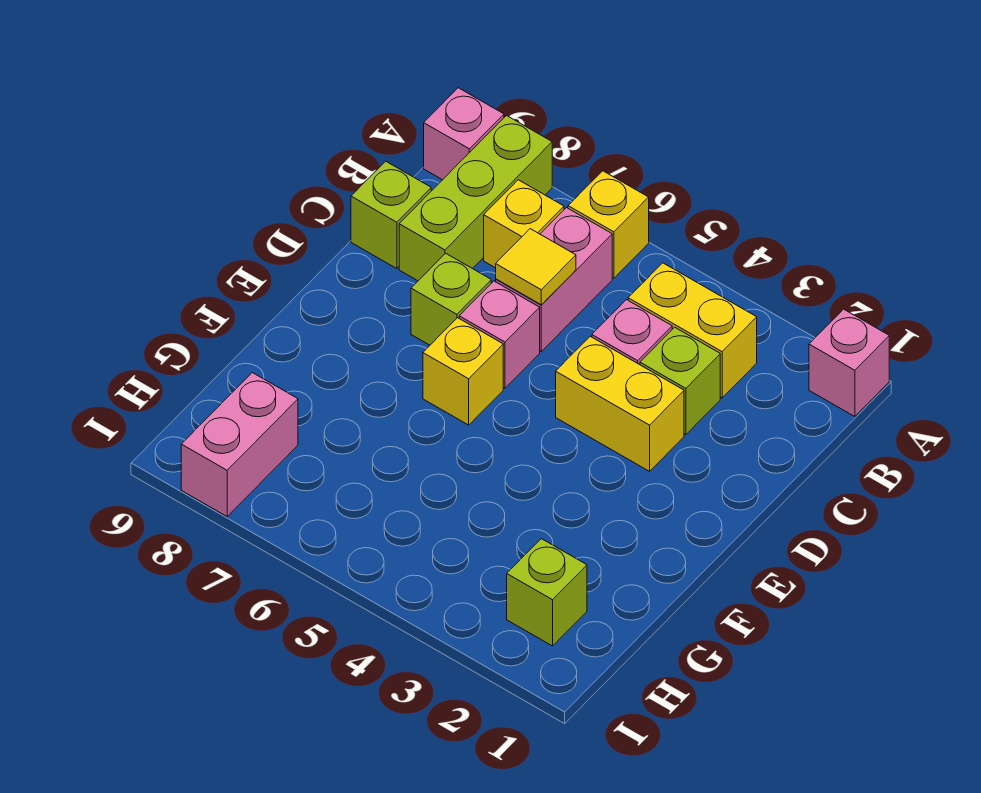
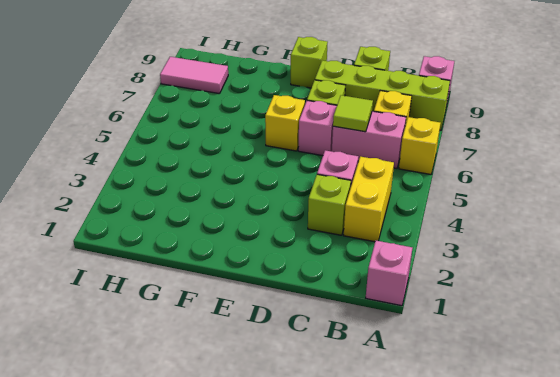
lime 1x3 brick [399,116,552,281] -> lime 1x4 brick [315,60,450,130]
yellow 1x1 tile [496,229,576,305] -> lime 1x1 tile [333,95,373,132]
yellow 1x2 brick [556,336,684,471] -> none
lime 1x1 brick [507,539,587,646] -> lime 1x1 brick moved to [291,37,328,88]
pink 1x2 brick [181,373,298,516] -> pink 1x2 tile [160,57,228,94]

